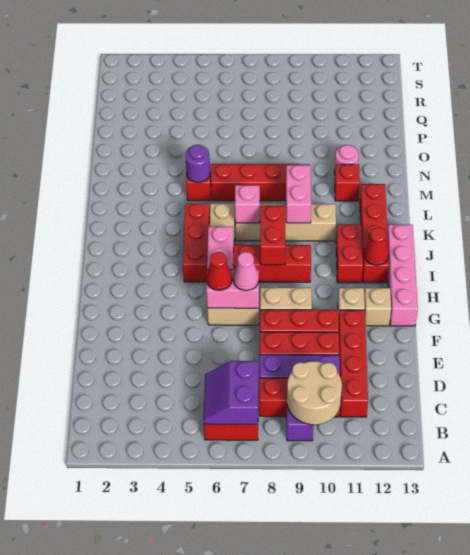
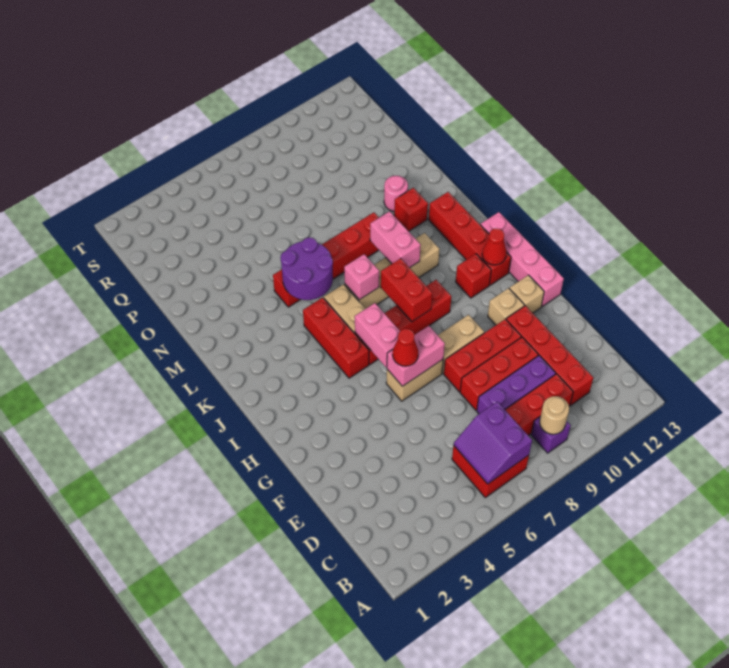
tan 2x2 round brick [287,361,342,425] -> tan 1x1 round brick [540,396,569,434]
pink 1x1 cone [233,252,259,291] -> none
red 1x2 brick [336,224,363,283] -> red 1x1 brick [456,254,491,298]
purple 1x1 round brick [185,145,210,182] -> purple 2x2 round brick [280,237,333,300]

